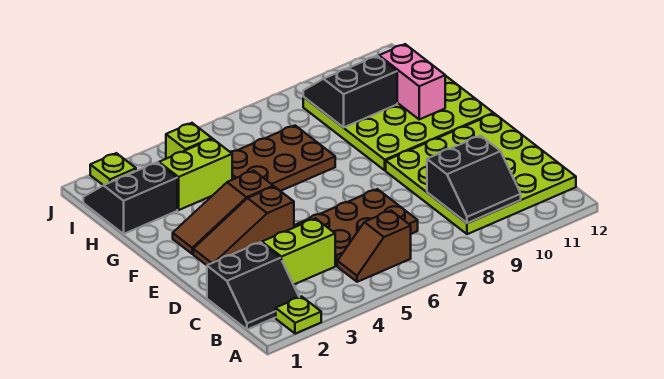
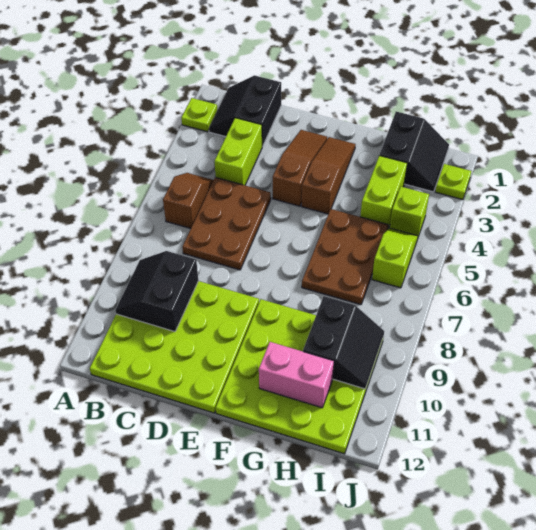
none -> lime 1x2 slope [372,228,418,288]

